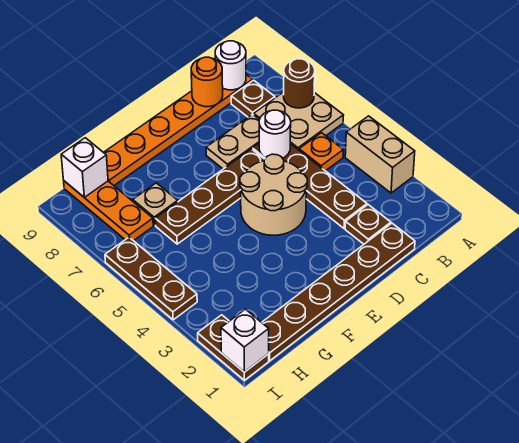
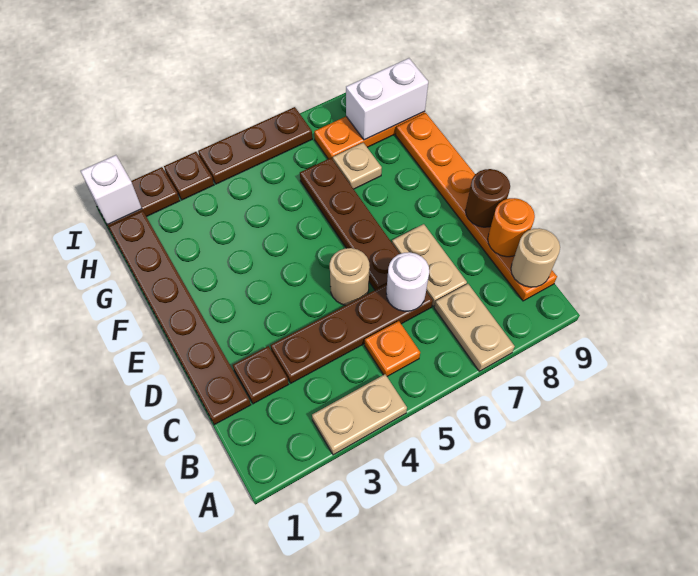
tan 1x2 brick [345,116,415,193] -> tan 1x2 plate [312,374,407,455]
tan 2x2 plate [254,92,344,150] -> tan 1x2 plate [434,284,515,371]
brown 1x1 round brick [284,59,315,108] -> brown 1x1 round brick moved to [465,169,510,227]
brown 1x1 plate [231,80,275,117] -> brown 1x1 plate moved to [164,152,214,200]
white 1x1 round brick [215,41,246,90] -> tan 1x1 round brick [511,228,560,287]
tan 2x2 round brick [240,154,307,235] -> tan 1x1 round brick [330,248,370,305]
white 1x1 brick [61,138,108,197] -> white 1x2 brick [346,58,428,140]

